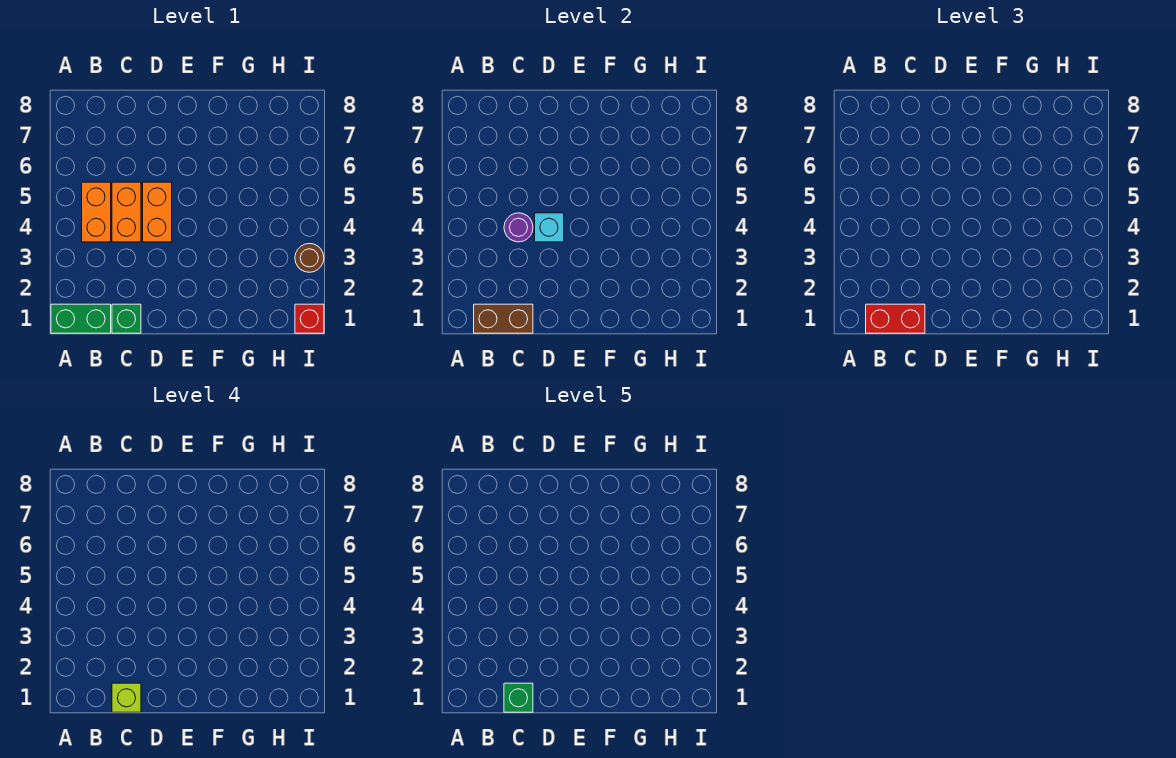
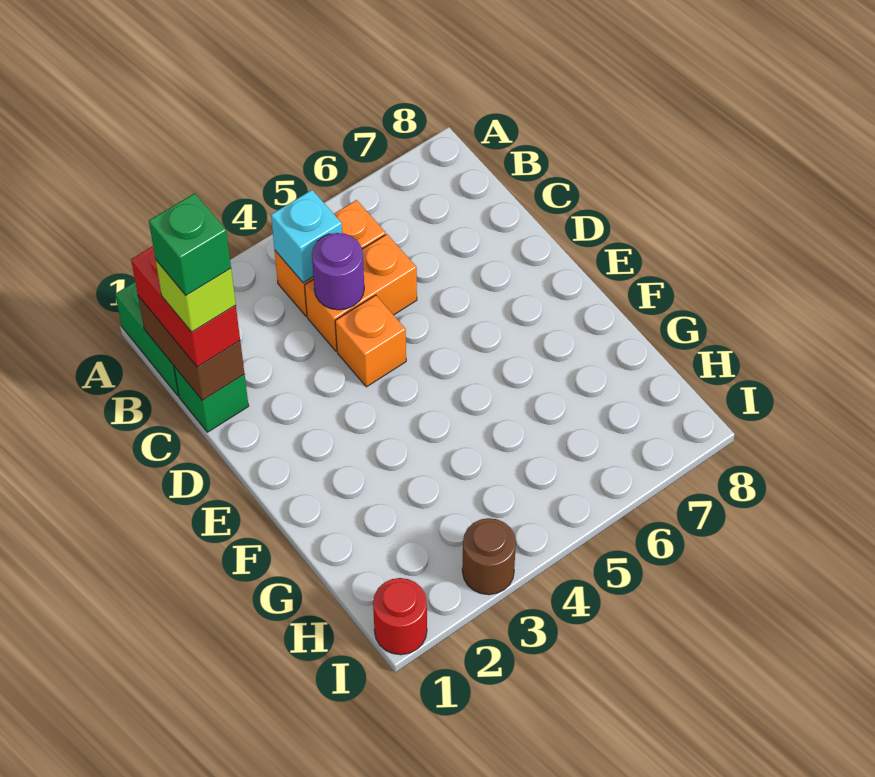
orange 1x2 brick [143,182,172,242] -> orange 1x1 brick [335,295,406,387]
cyan 1x1 brick [535,213,564,242] -> cyan 1x1 brick moved to [271,190,342,283]
red 1x1 brick [295,304,324,333] -> red 1x1 round brick [373,578,427,655]

